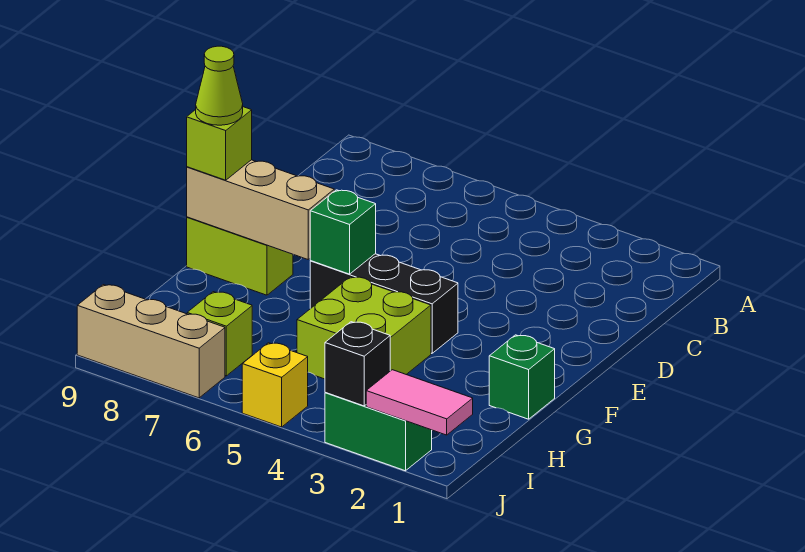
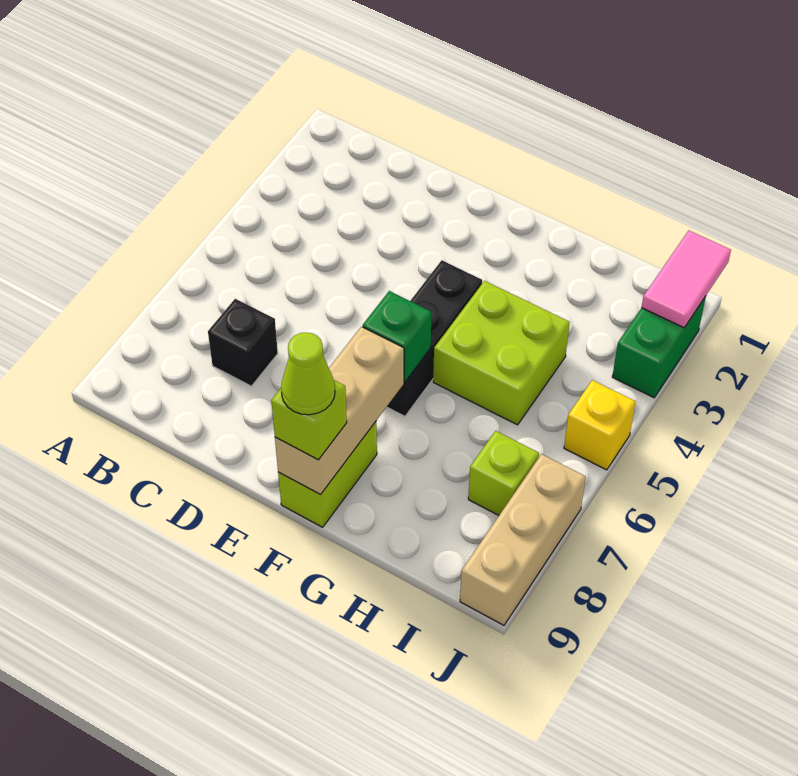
green 1x1 brick [489,335,555,419] -> none
black 1x1 brick [325,322,390,406] -> black 1x1 brick moved to [208,299,278,386]

